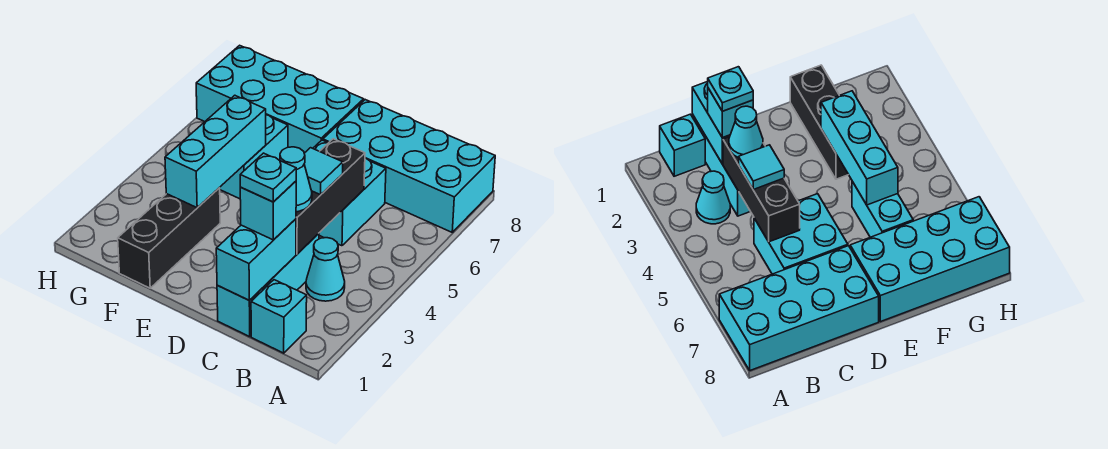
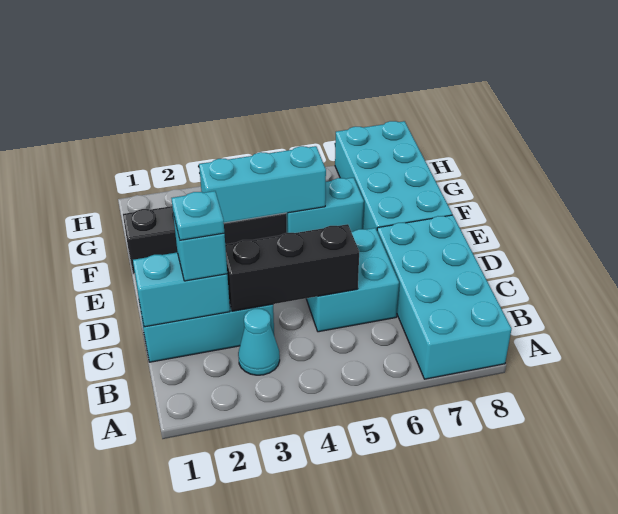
cyan 1x1 brick [251,280,307,353] -> none
cyan 1x1 cone [280,147,312,212] -> none
cyan 1x1 tile [304,148,343,195] -> none
black 1x3 brick [118,188,220,288] -> black 1x4 brick [123,206,287,274]

